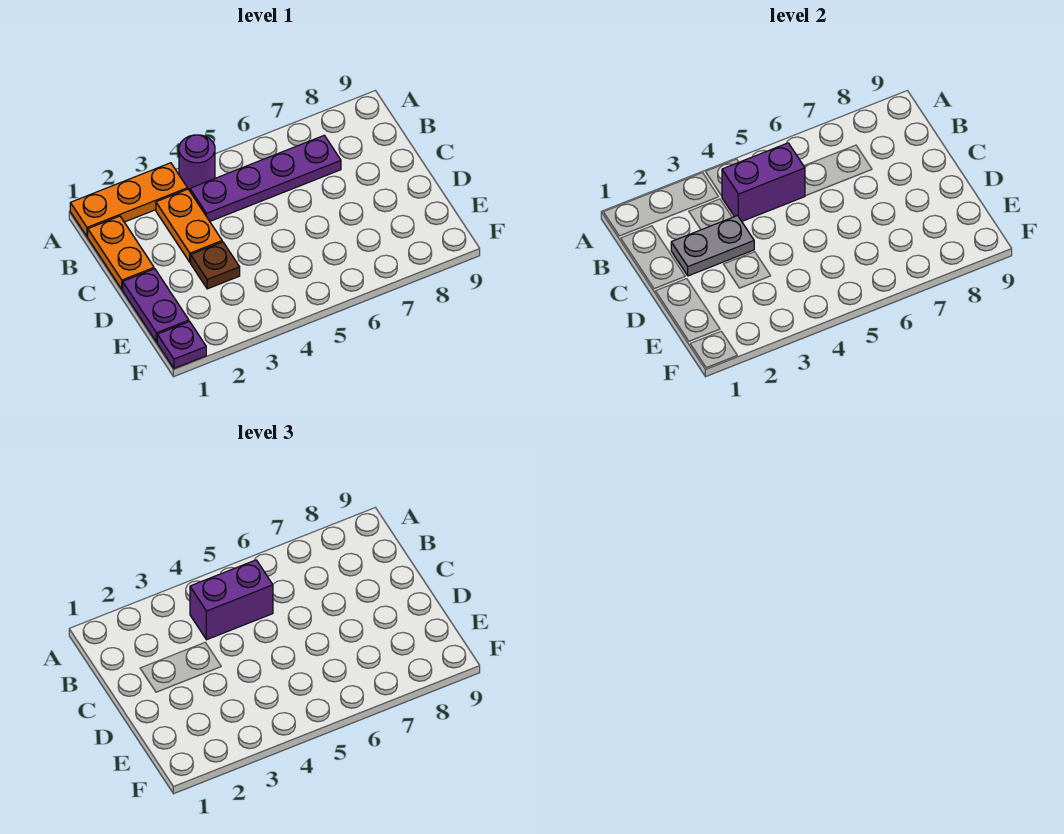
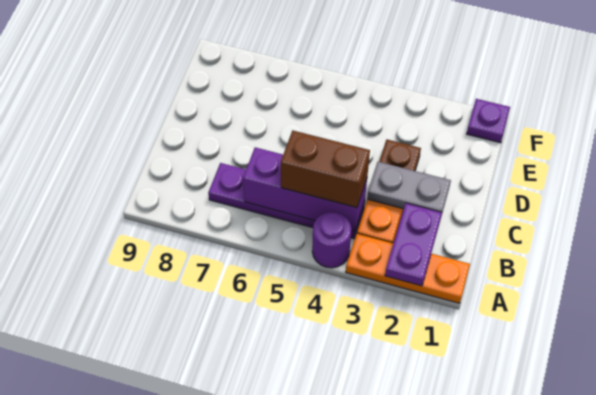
orange 1x2 plate [88,216,154,289] -> none
purple 1x2 brick [722,143,805,221] -> purple 1x3 brick [243,147,367,231]
purple 1x2 brick [190,560,273,640] -> brown 1x2 brick [281,130,370,208]
purple 1x2 plate [123,269,189,342] -> purple 1x2 plate moved to [385,203,442,286]

